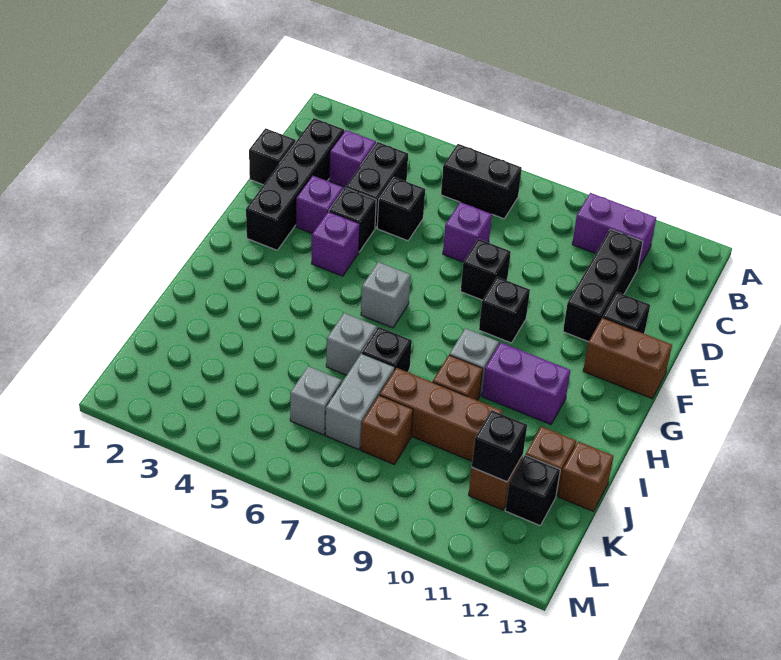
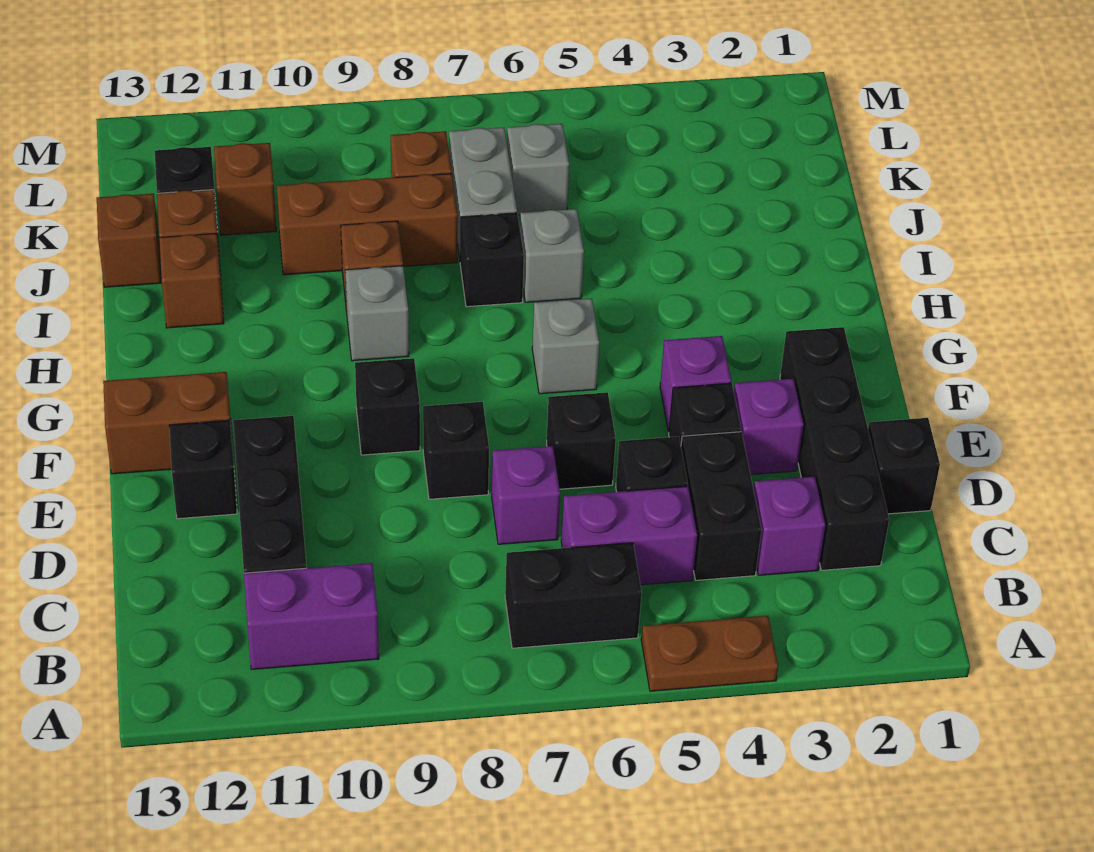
none -> brown 1x2 plate [641,616,778,691]
purple 1x2 brick [482,343,570,424] -> purple 1x2 brick moved to [561,486,697,585]
none -> brown 1x1 brick [159,234,224,328]
black 1x1 brick [472,410,527,482] -> black 1x1 brick moved to [547,392,616,489]

